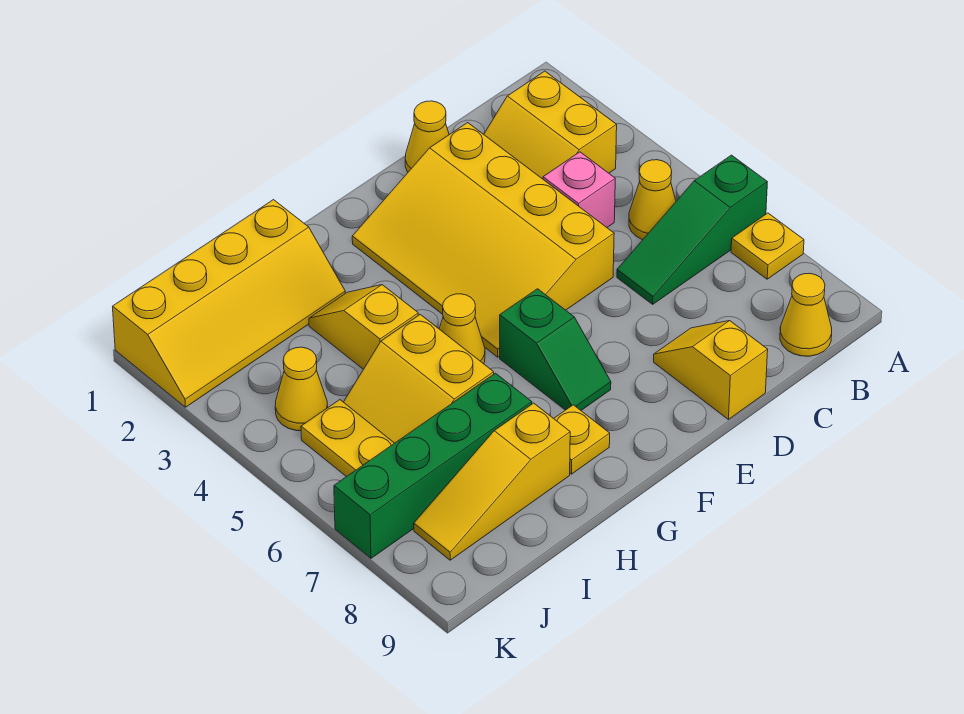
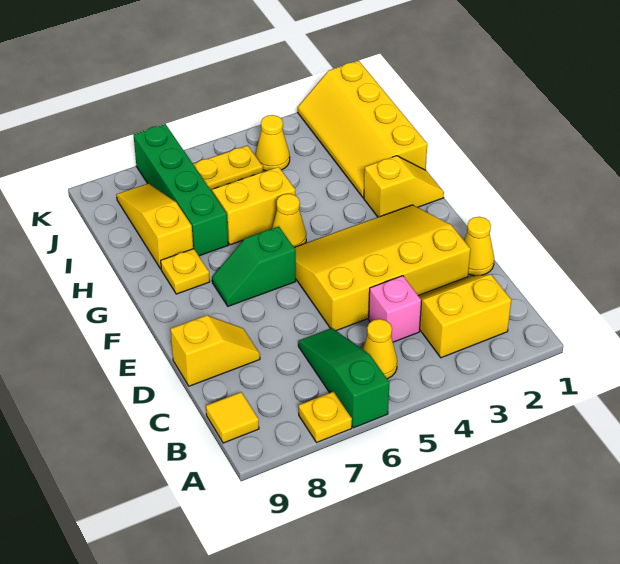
yellow 1x1 cone [780,273,832,356] -> yellow 1x1 tile [206,392,259,443]
yellow 1x2 slope [309,285,418,369] -> yellow 1x2 slope moved to [364,156,444,217]

